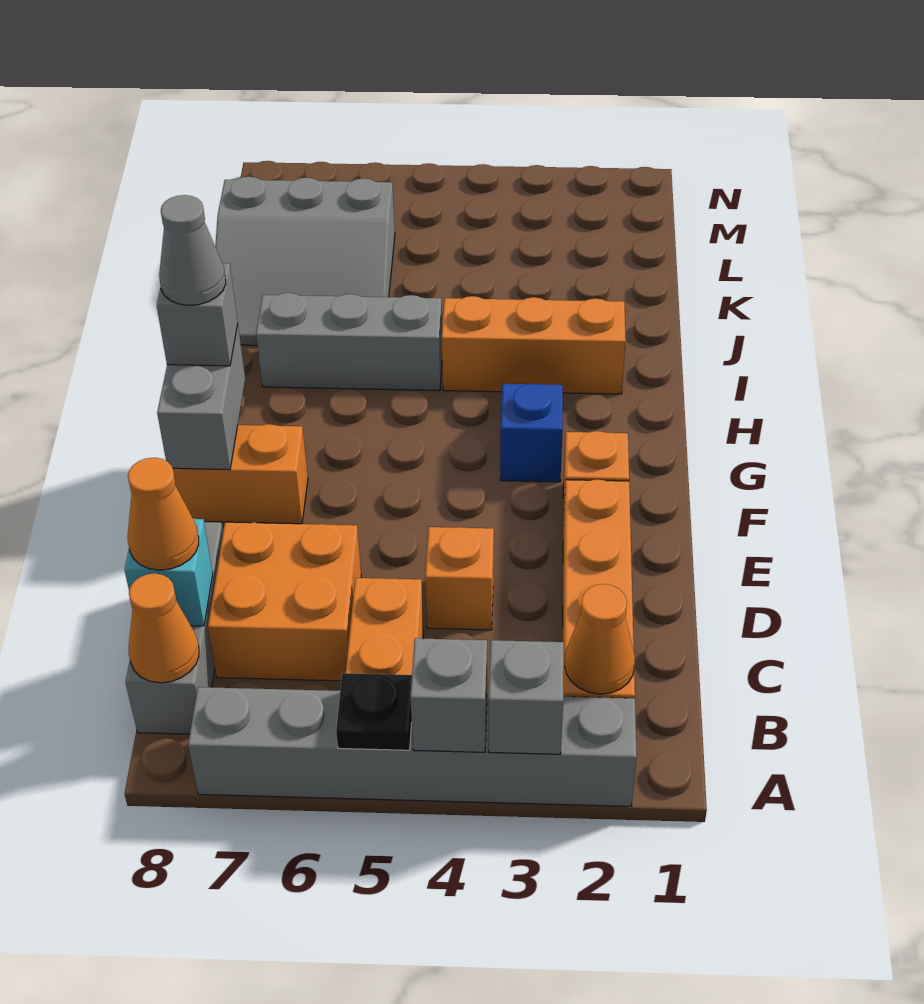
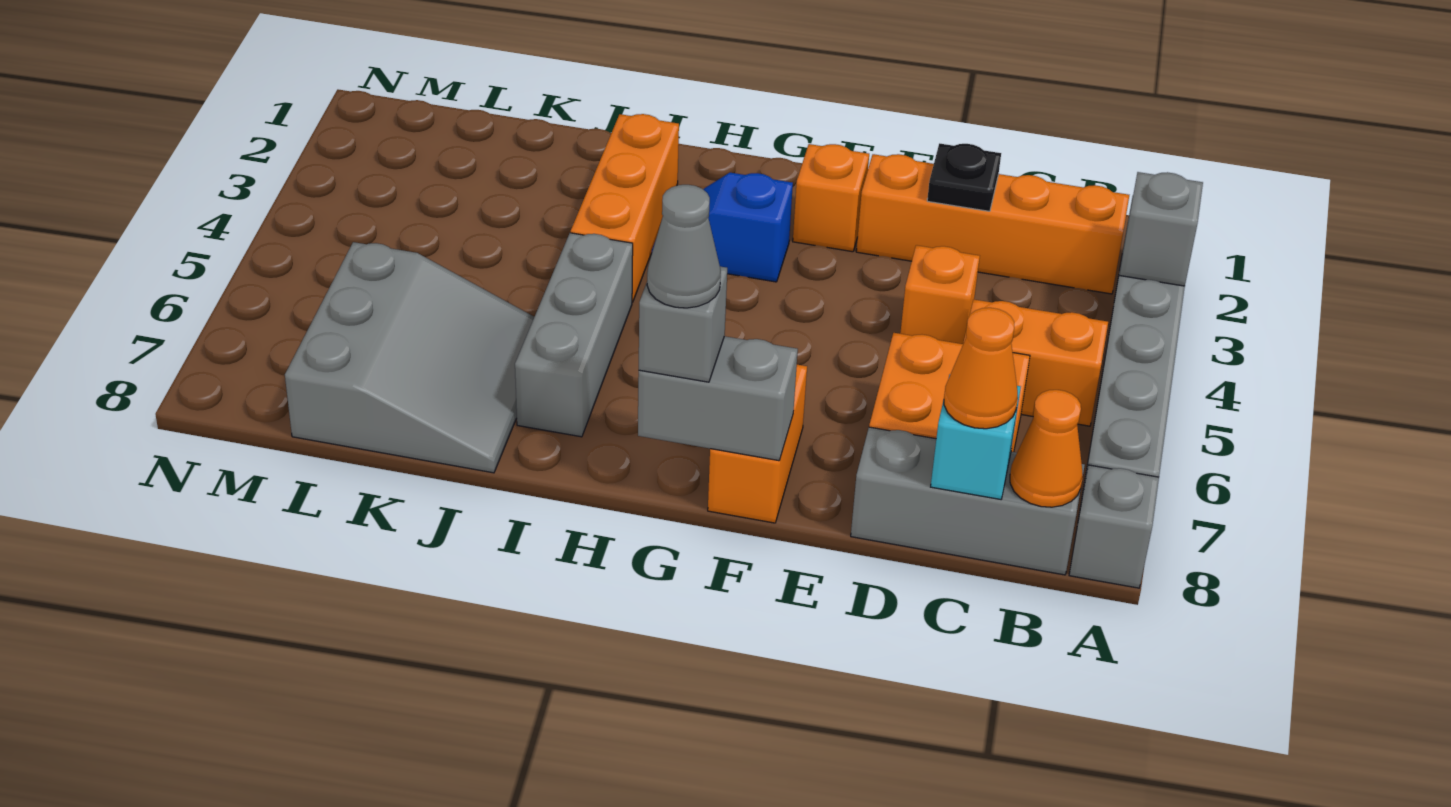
grey 1x1 brick [410,638,487,752] -> grey 1x1 brick moved to [1069,465,1159,588]
black 1x1 plate [336,673,412,750] -> black 1x1 plate moved to [927,143,1001,211]
orange 1x1 cone [565,584,635,694] -> none

